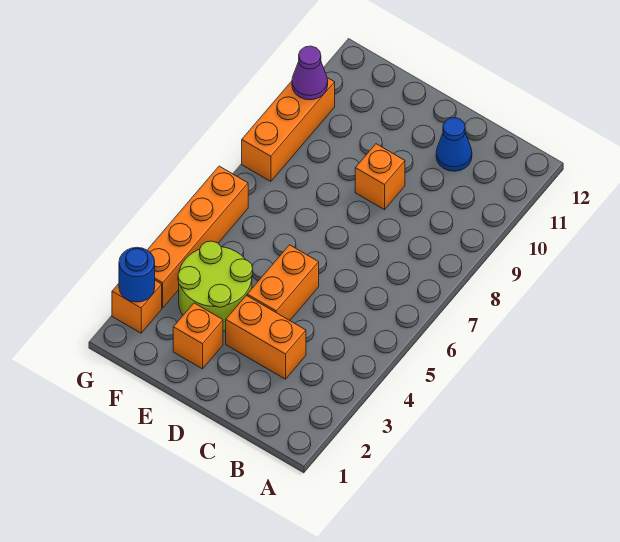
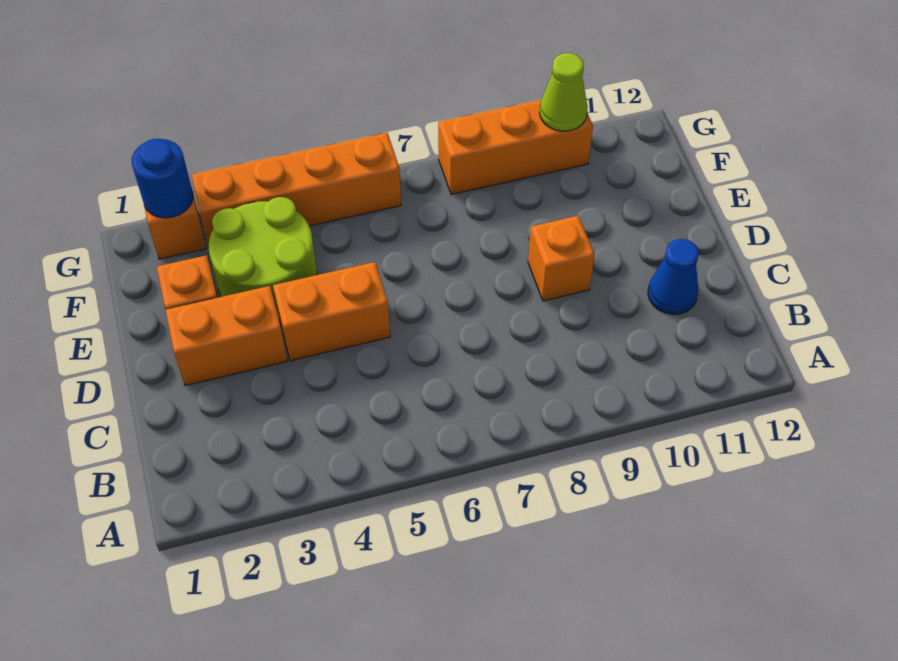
orange 1x2 brick [226,295,306,379] -> orange 1x2 brick turned to [165,286,287,386]
purple 1x1 cone [292,46,328,100] -> lime 1x1 cone [540,53,588,131]

